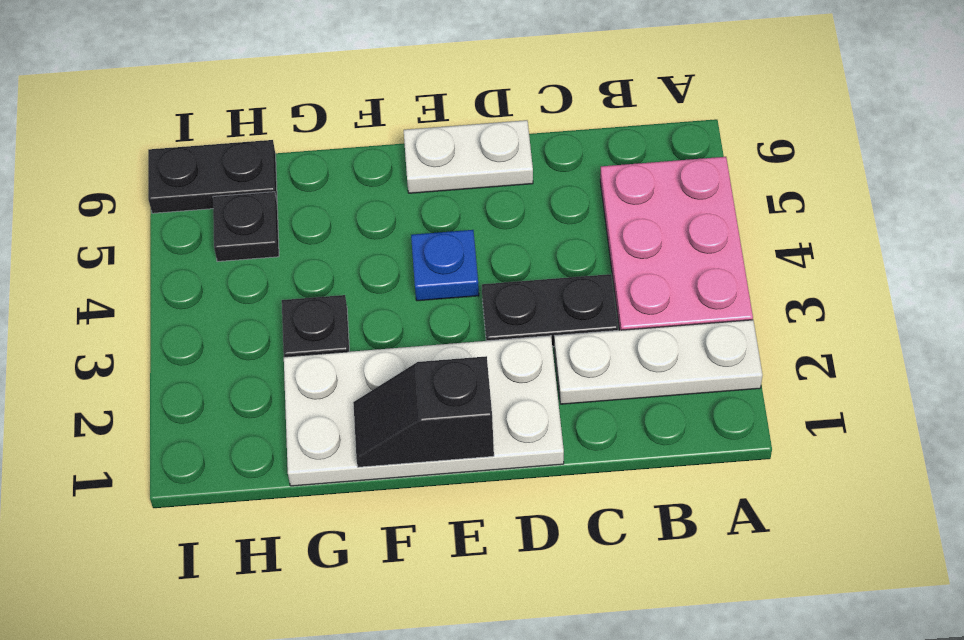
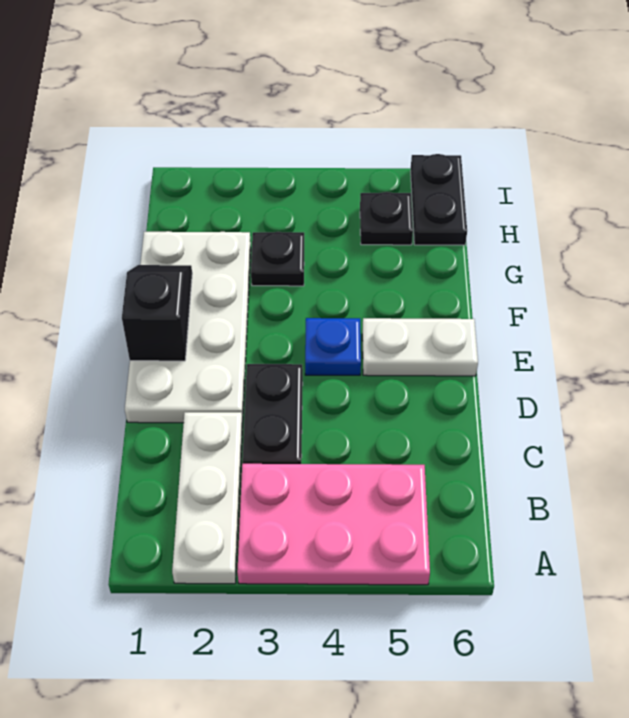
white 1x2 plate [404,120,533,193] -> white 1x2 plate turned to [362,318,478,376]

